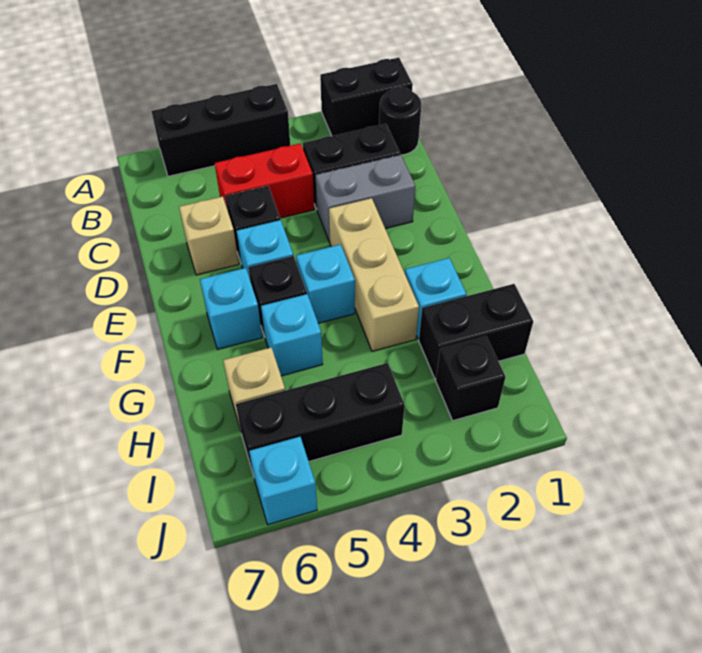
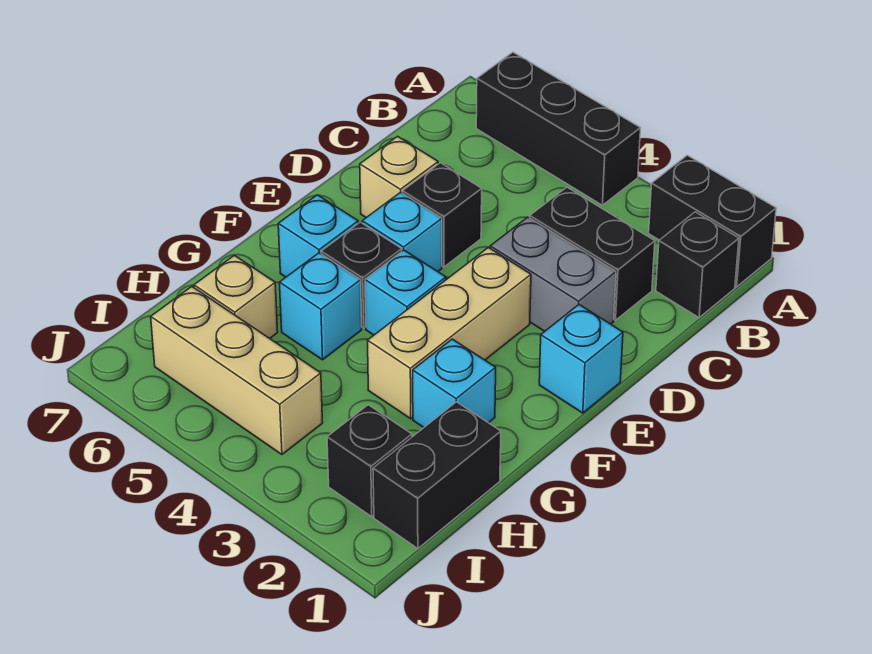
black 1x1 round brick [379,87,422,155] -> black 1x1 brick [656,212,739,318]
red 1x2 brick [215,143,314,218] -> none
black 1x2 brick [419,284,533,379] -> black 1x2 brick turned to [373,402,501,548]
black 1x3 brick [236,363,405,473] -> tan 1x3 brick [151,287,323,454]
cyan 1x1 brick [249,437,317,525] -> cyan 1x1 brick moved to [539,305,623,413]

